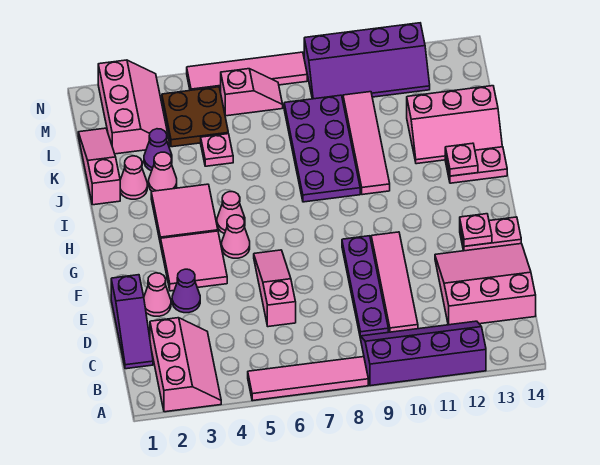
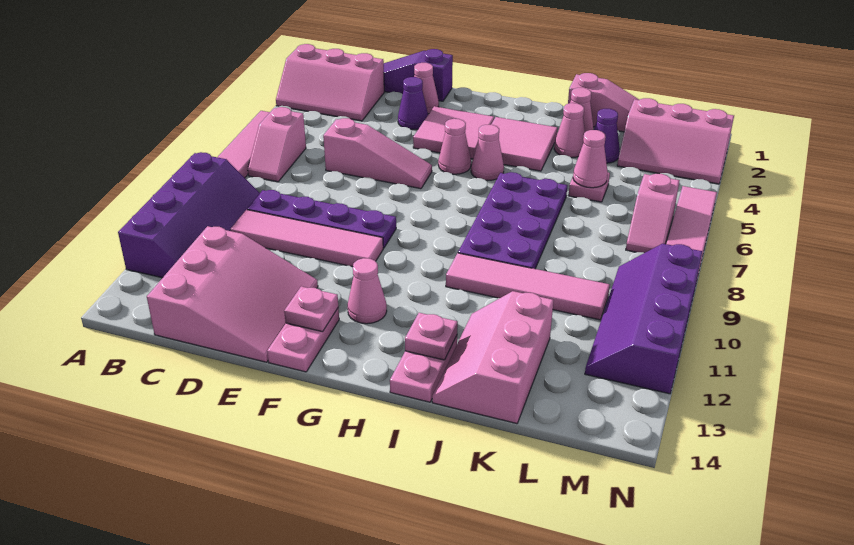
none -> pink 1x2 slope [248,107,306,182]
none -> pink 1x1 cone [348,258,387,324]
purple 2x4 plate [284,95,360,202] -> purple 2x4 plate turned to [458,172,567,269]
none -> pink 1x1 cone [573,130,608,188]
brown 2x2 plate [162,87,228,147] -> none

